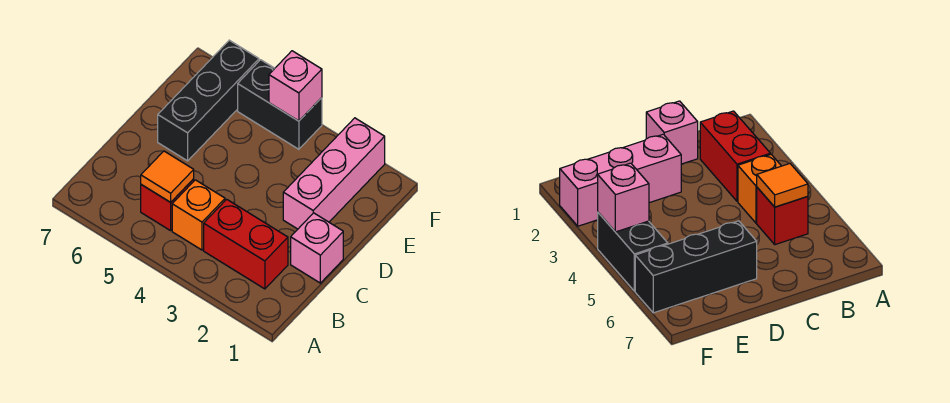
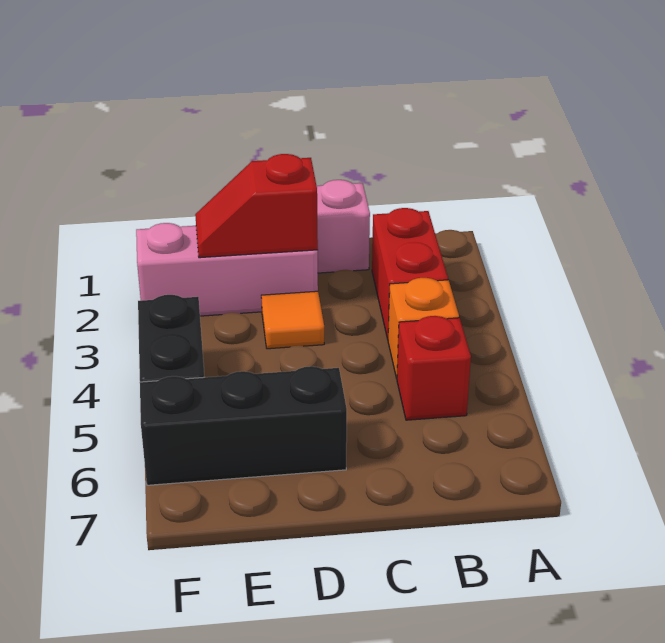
orange 1x1 tile [141,151,194,202] -> orange 1x1 tile moved to [261,291,324,349]
none -> red 1x2 slope [195,154,318,258]
pink 1x1 brick [269,51,322,121] -> none

